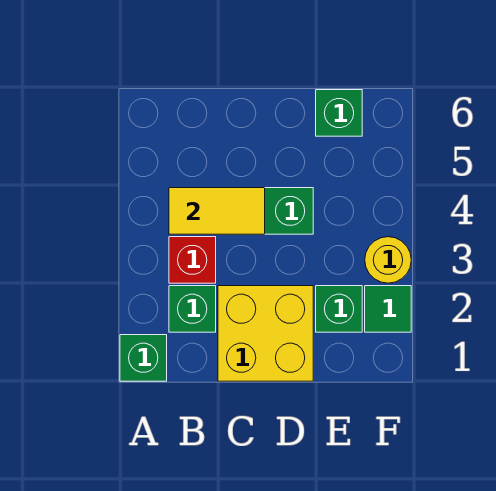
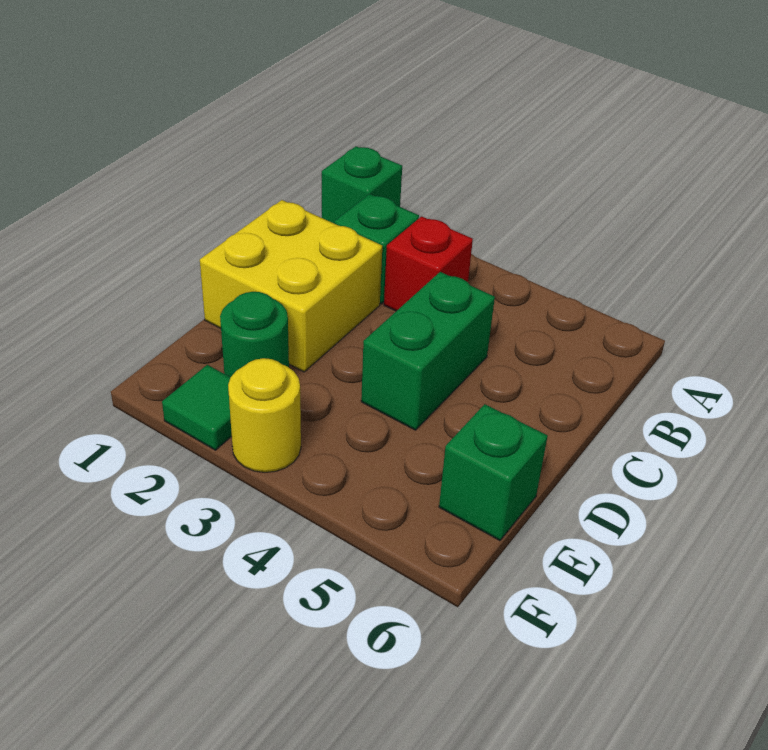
yellow 1x2 tile [169,188,265,234] -> none
green 1x1 brick [316,286,362,332] -> green 1x1 round brick [220,292,289,377]

